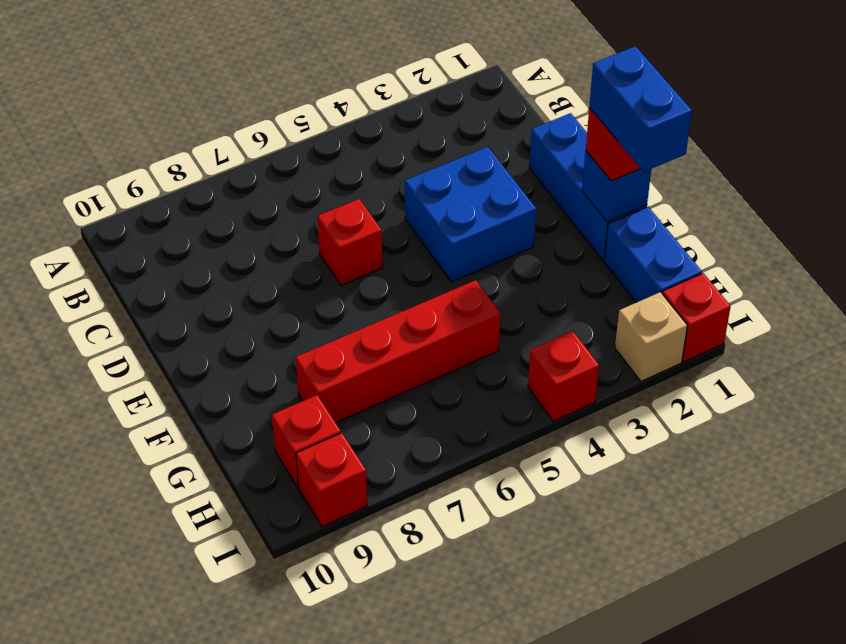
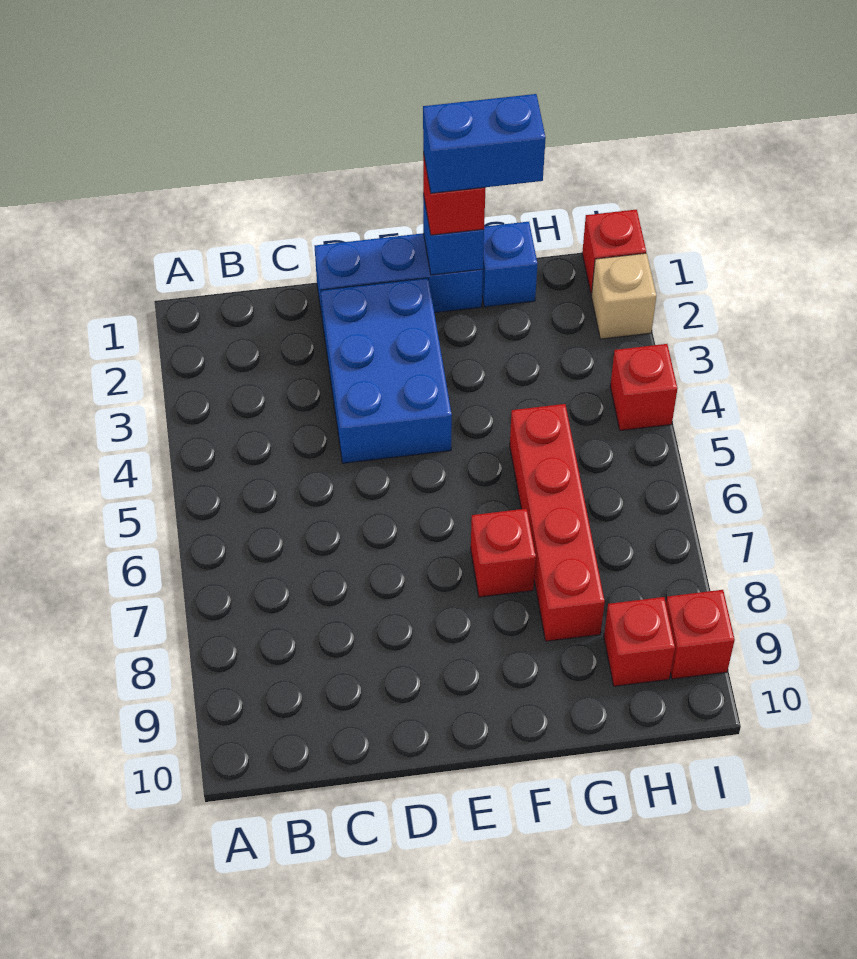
blue 2x2 brick [405,147,536,282] -> blue 2x3 brick [321,278,452,463]
red 1x1 brick [317,199,382,285] -> red 1x1 brick moved to [471,509,536,597]
blue 1x2 brick [604,207,702,303] -> blue 1x1 brick [482,222,538,307]

